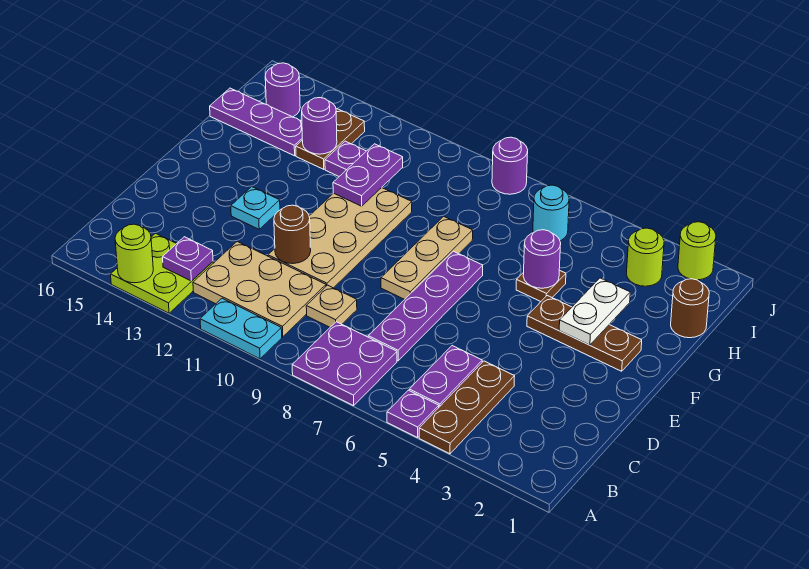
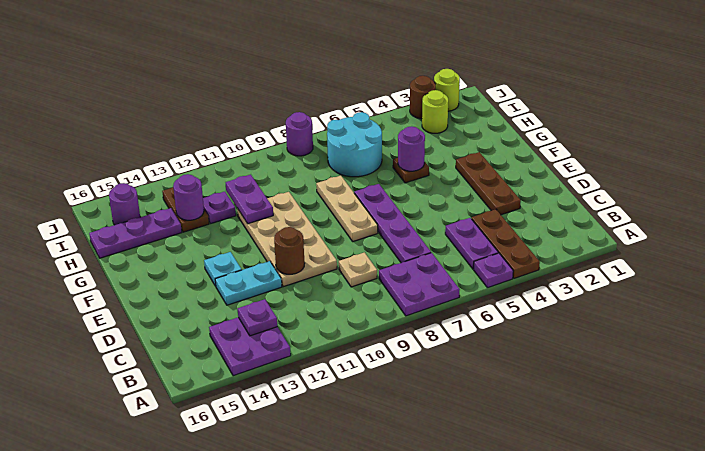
cyan 1x2 plate [200,298,282,359] -> cyan 1x2 plate moved to [215,261,282,305]
lime 2x2 plate [111,233,213,313] -> purple 2x2 plate [209,317,291,376]
lime 1x1 round brick [115,224,153,283] -> none
tan 2x3 plate [193,242,326,337] -> none
brown 1x3 plate [527,296,642,371] -> brown 1x3 plate turned to [456,152,521,215]
white 1x2 plate [559,278,630,345] -> none
brown 1x1 round brick [671,279,709,338] -> brown 1x1 round brick moved to [410,76,436,119]
cyan 1x1 round brick [533,185,569,241] -> cyan 2x2 round brick [327,112,382,177]

